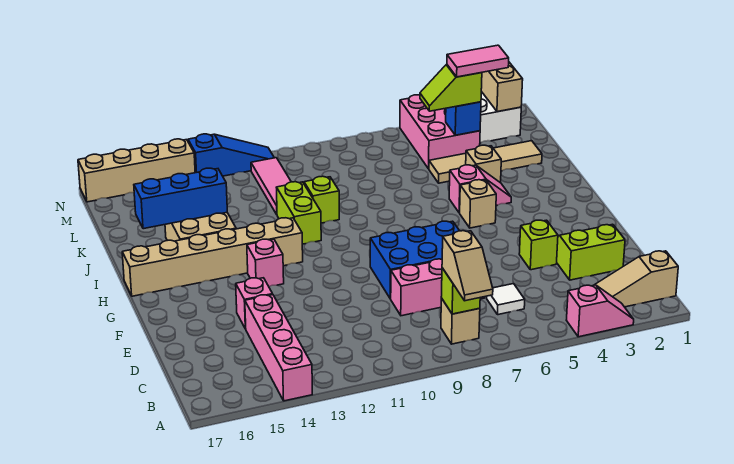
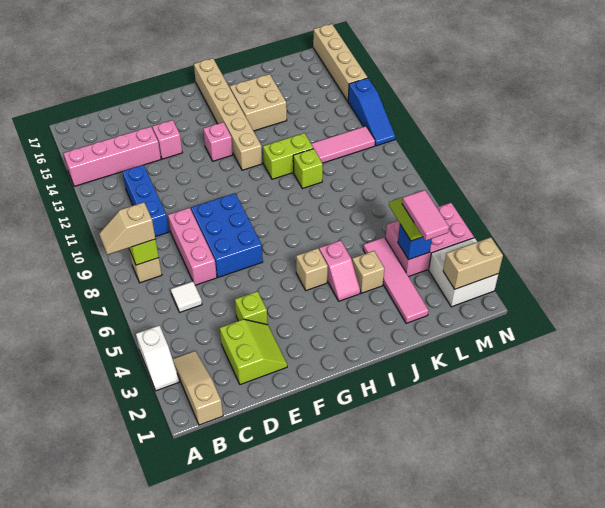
pink 1x2 slope [566,285,634,337] -> white 1x2 slope [136,325,179,391]
blue 1x3 brick [134,168,227,229] -> blue 1x3 brick moved to [122,165,169,237]
tan 1x4 tile [429,141,542,183] -> pink 1x4 tile [363,237,429,323]

